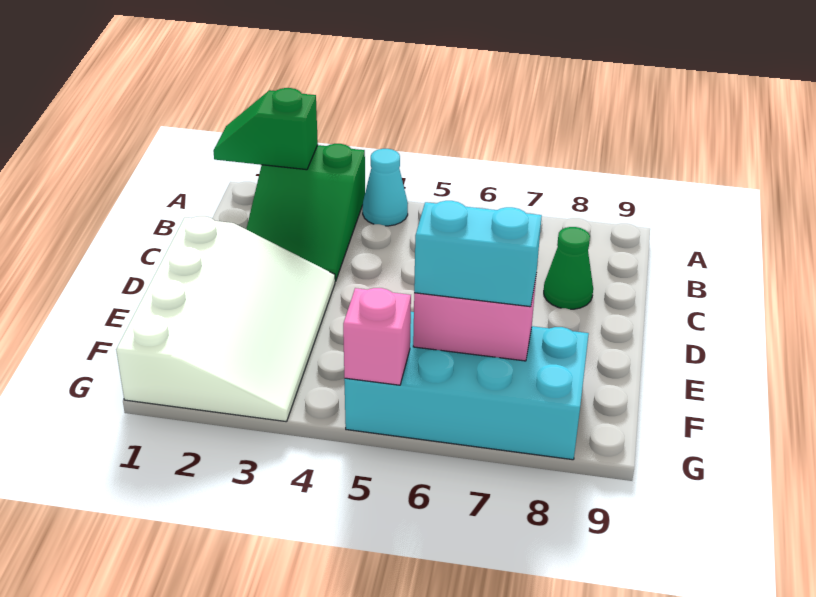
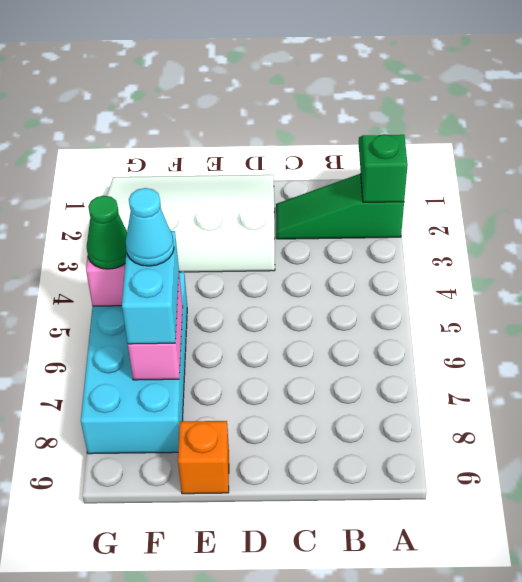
green 2x3 slope [246,144,365,282] -> green 1x3 slope [276,174,404,239]
cyan 1x1 cone [363,149,408,226] -> cyan 1x1 cone moved to [126,188,174,266]
green 1x1 cone [544,227,593,309] -> green 1x1 cone moved to [87,196,127,269]
white 3x4 slope [116,216,335,422] -> white 3x4 slope turned to [107,175,275,272]
none -> orange 1x1 brick [178,421,229,494]

